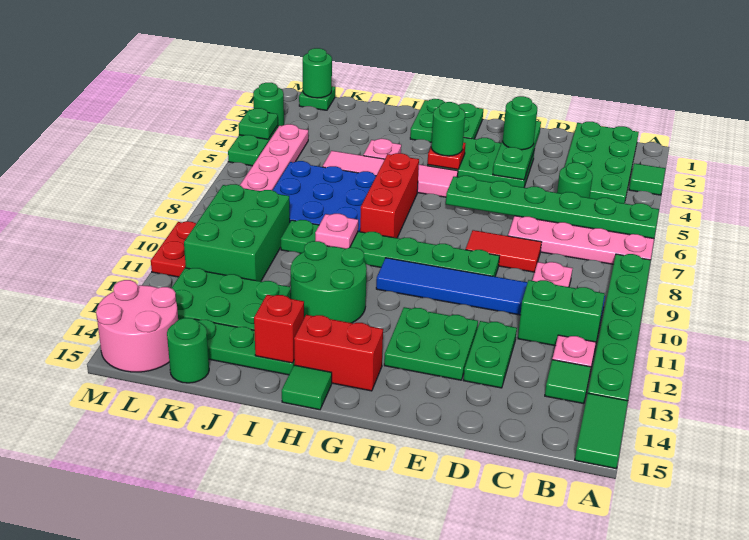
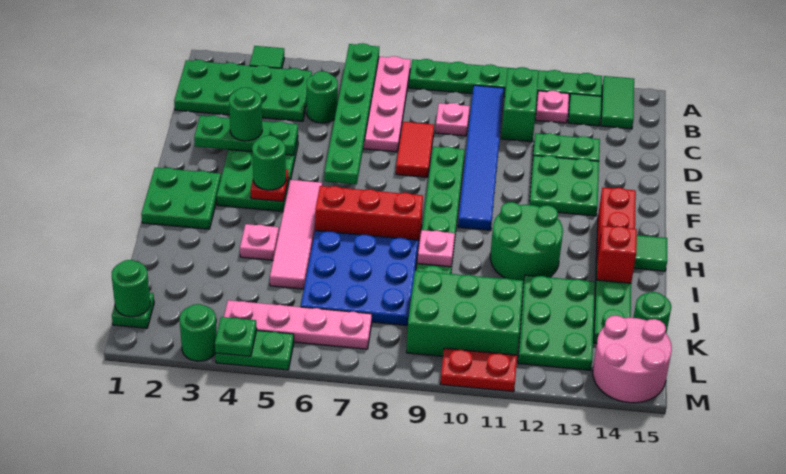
green 1x2 tile [575,393,628,469] -> green 1x2 tile turned to [601,76,634,129]

